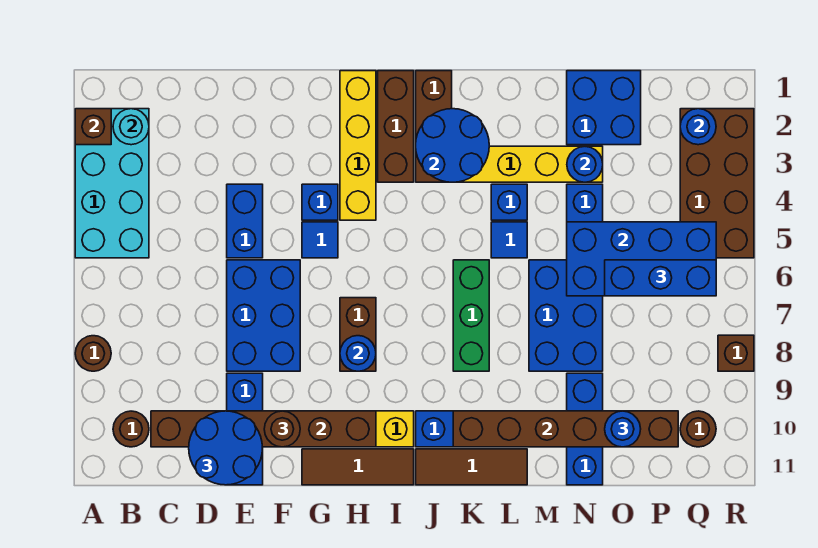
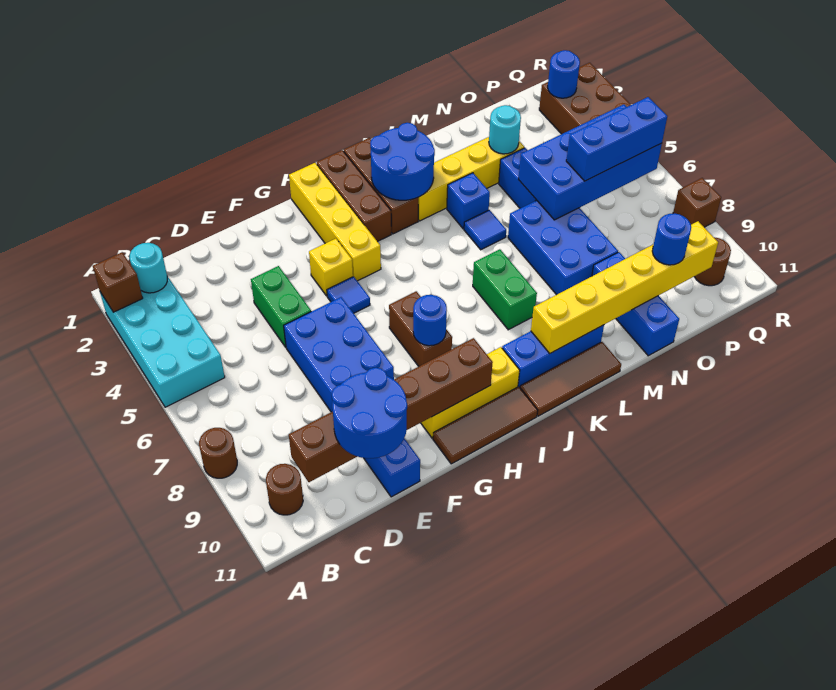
blue 1x2 brick [227,184,263,258] -> green 1x2 brick [251,266,311,347]
brown 1x1 round brick [264,411,300,447] -> none
blue 1x1 brick [302,184,338,220] -> yellow 1x1 brick [309,239,353,296]
green 1x3 brick [453,260,489,371] -> green 1x2 brick [473,249,537,330]
brown 1x6 brick [453,411,678,447] -> yellow 1x6 brick [531,221,718,353]
blue 2x2 brick [567,71,641,145] -> none
blue 1x1 round brick [567,146,603,182] -> cyan 1x1 round brick [489,105,521,154]

